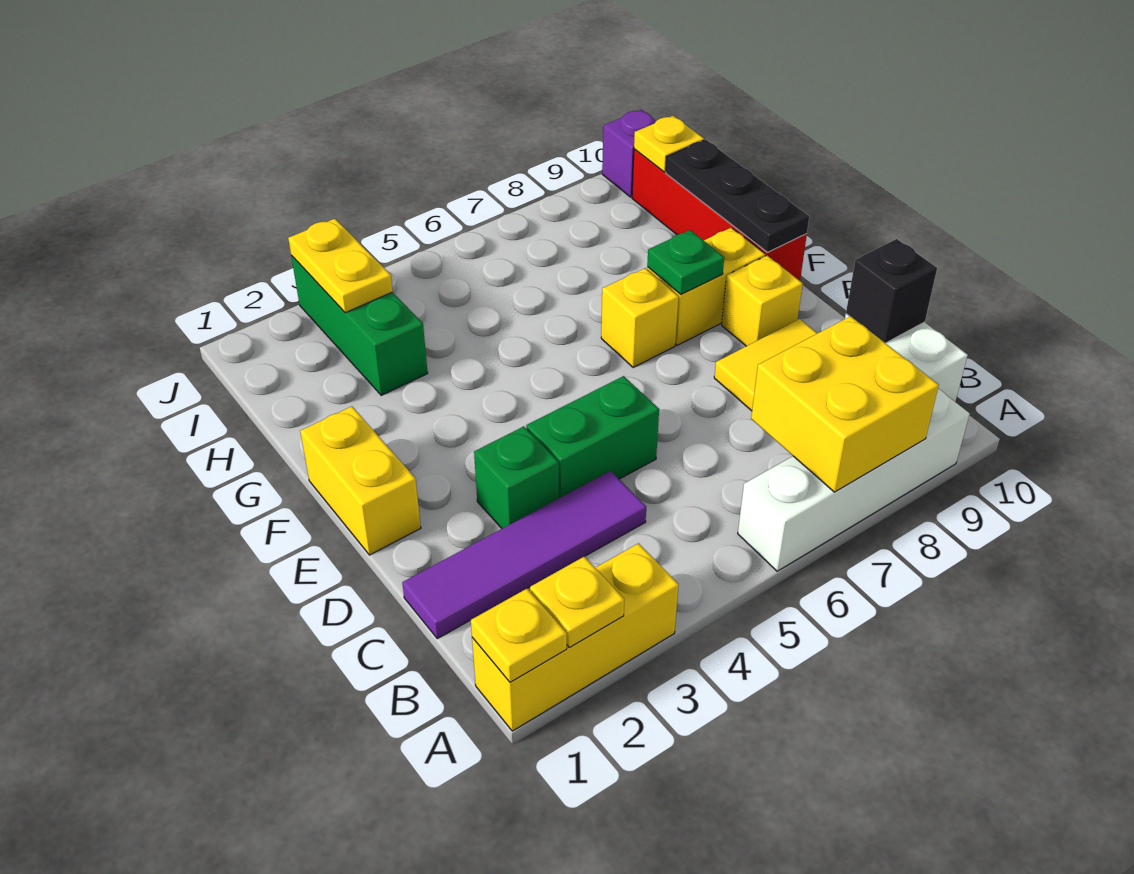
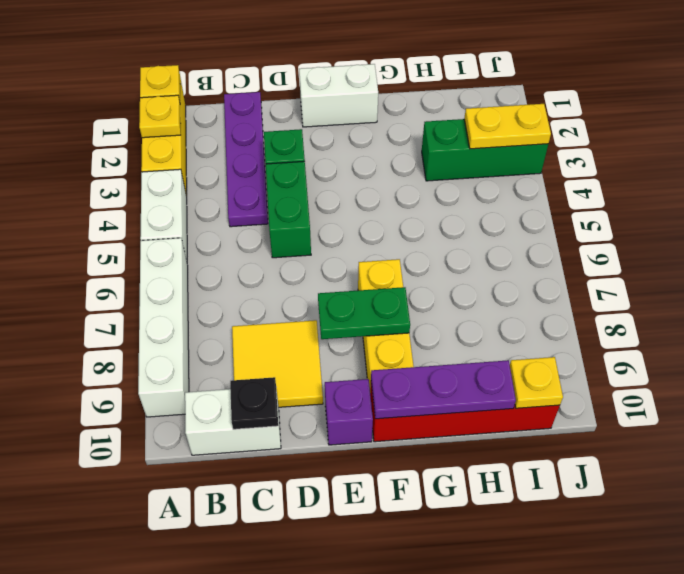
none -> white 1x2 brick [140,169,187,260]
yellow 2x2 brick [751,316,939,492] -> none
purple 1x4 tile [402,471,646,639] -> purple 1x4 plate [224,92,268,227]
black 1x1 brick [846,239,937,343] -> black 1x1 plate [230,377,278,429]
yellow 1x2 brick [300,406,421,555] -> white 1x2 brick [299,64,378,127]
yellow 1x1 brick [722,256,803,346] -> none
green 1x1 plate [647,230,724,294] -> green 1x2 plate [318,287,410,339]
black 1x3 plate [666,140,809,252] -> purple 1x3 plate [371,360,516,419]
purple 1x1 brick [602,110,656,197] -> purple 1x1 brick moved to [325,379,373,445]

